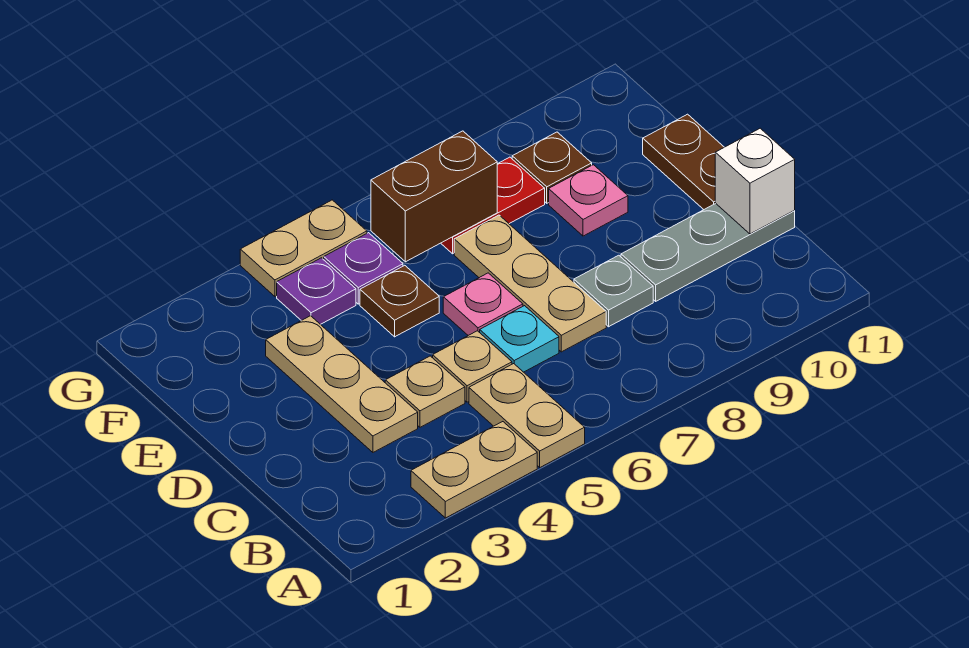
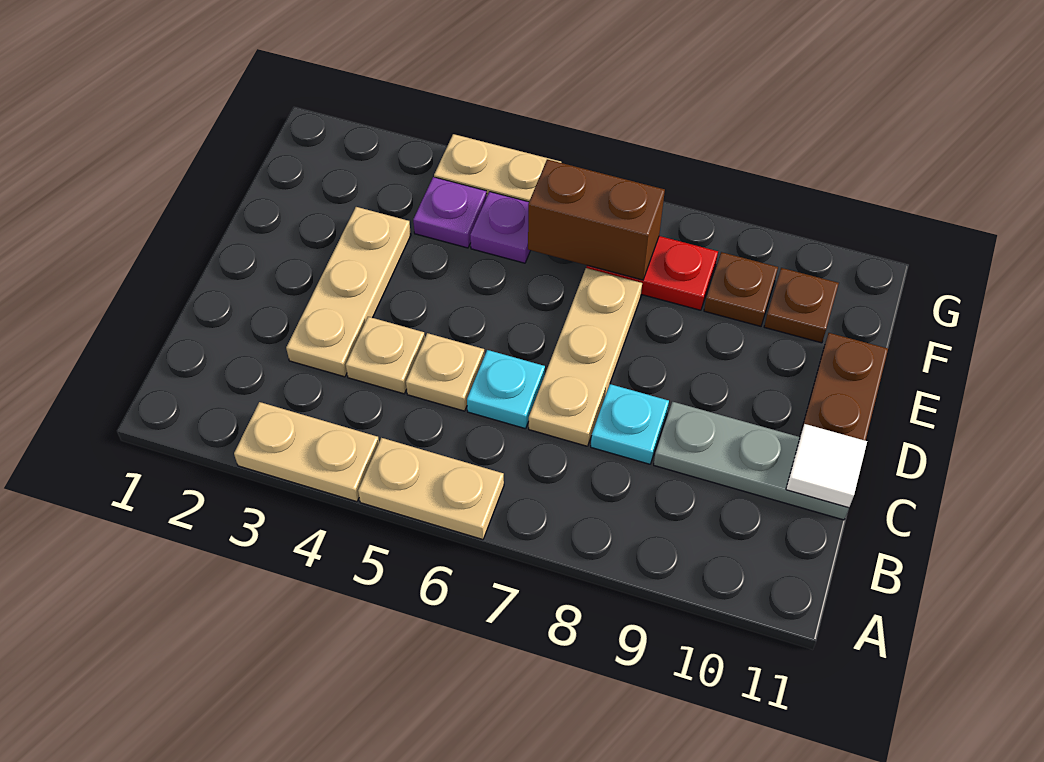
tan 1x2 plate [469,364,585,467] -> tan 1x2 plate turned to [358,438,504,540]
grey 1x1 plate [574,255,653,327] -> cyan 1x1 plate [591,384,669,464]
white 1x1 brick [715,128,795,234] -> white 1x1 tile [786,424,867,508]
pink 1x1 plate [443,273,523,335] -> none
brown 1x1 plate [360,265,439,337] -> brown 1x1 plate moved to [764,268,839,343]
pink 1x1 plate [549,165,628,236] -> none

